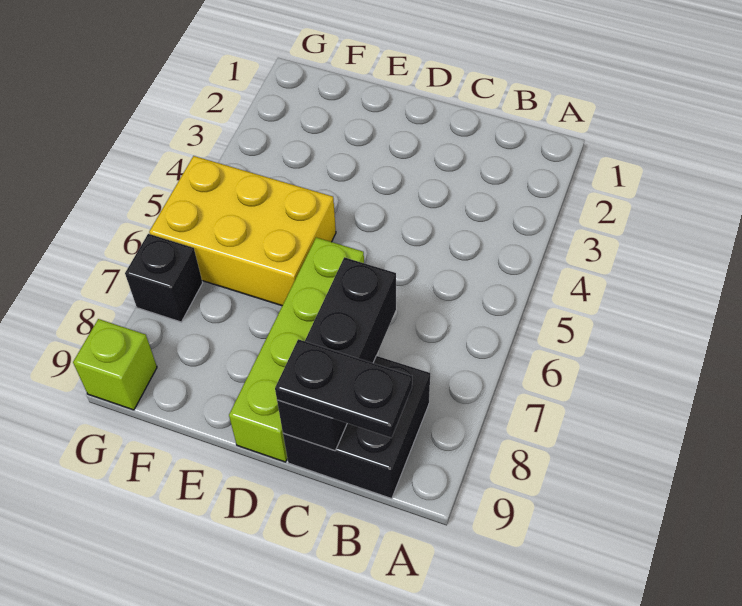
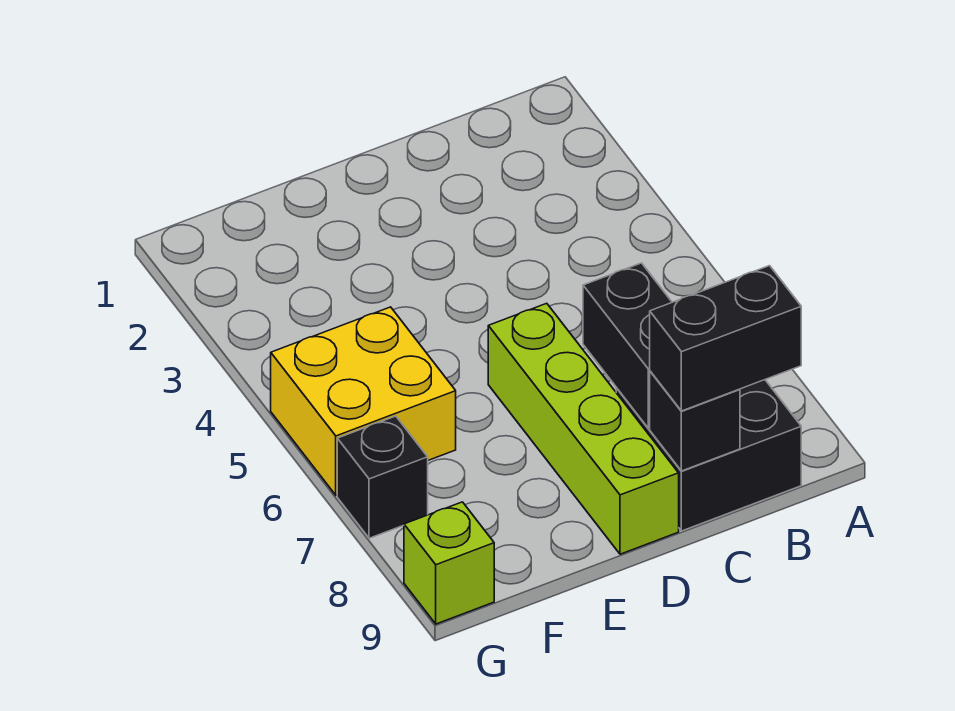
black 1x2 plate [275,339,412,438] -> black 1x2 brick [650,266,801,411]
yellow 2x3 brick [149,156,336,306] -> yellow 2x2 brick [271,307,456,495]

